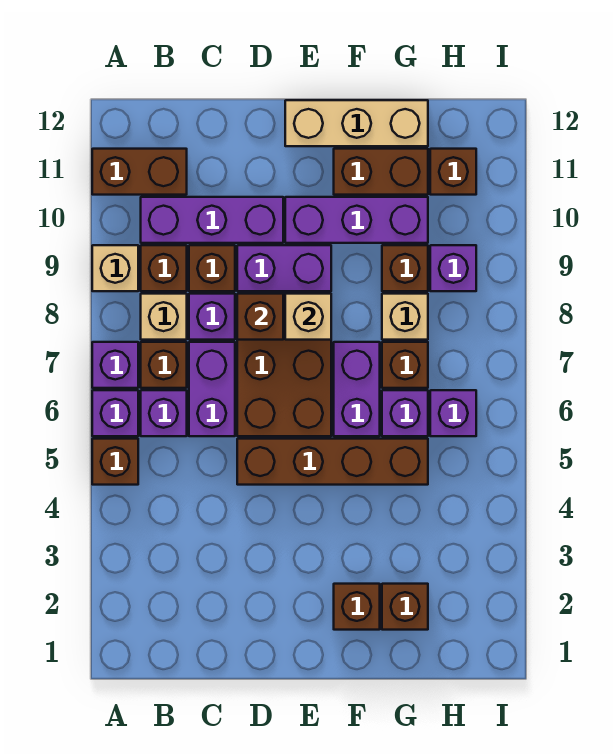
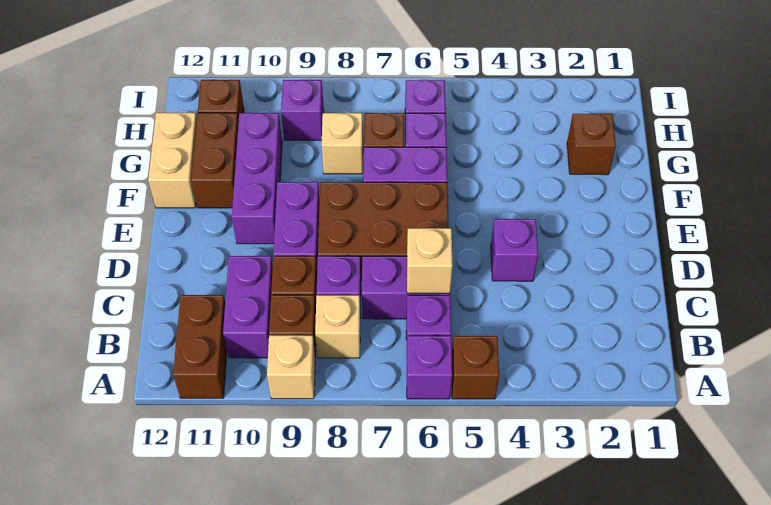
purple 1x1 brick [92,342,138,388] -> purple 1x1 brick moved to [491,219,538,281]
brown 1x1 brick [141,342,187,388] -> none
purple 1x3 brick [141,197,283,243] -> purple 1x2 brick [223,256,273,358]
brown 1x4 brick [237,439,428,485] -> none
brown 1x1 brick [237,294,283,340] -> none
tan 1x1 brick [285,294,331,340] -> tan 1x1 brick moved to [407,228,453,293]
tan 1x3 brick [285,100,428,146] -> tan 1x2 brick [148,113,197,208]
brown 1x1 brick [334,584,380,630] -> none
brown 1x1 brick [382,245,428,291] -> none

